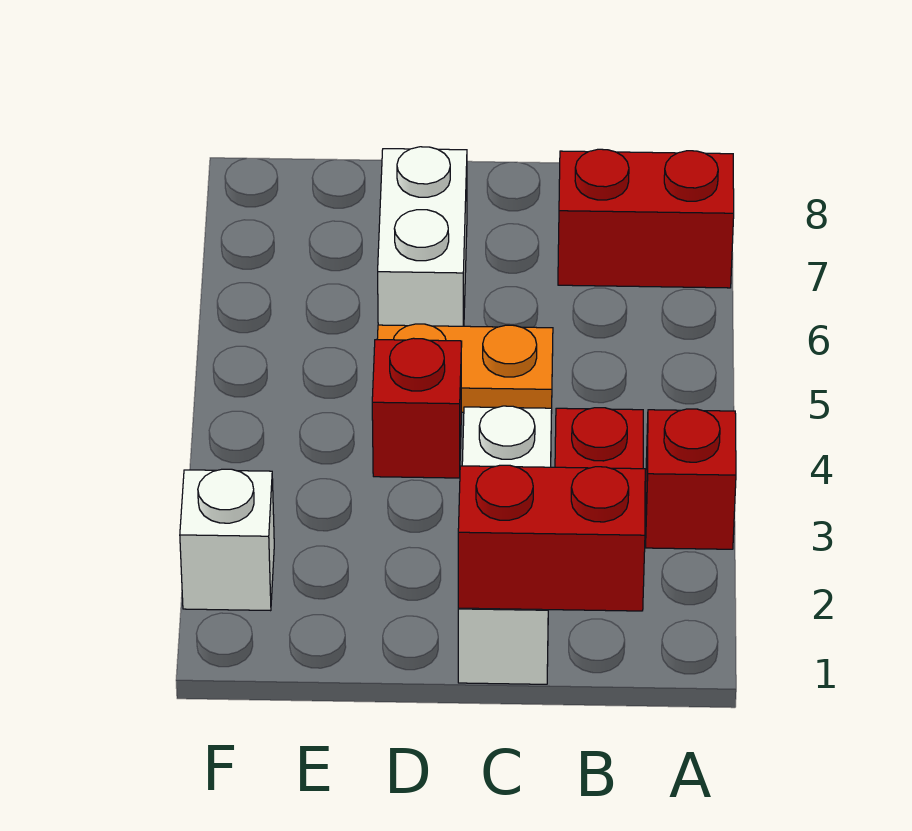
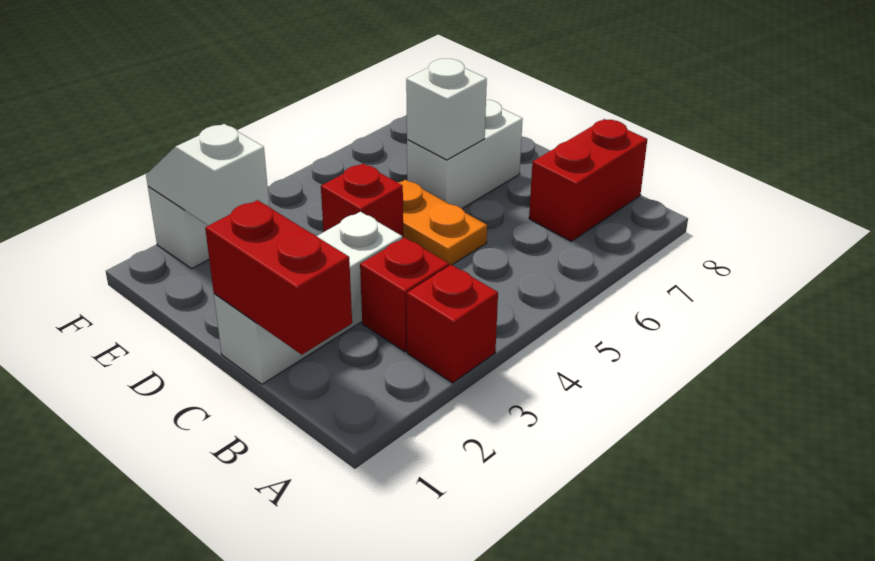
red 1x2 brick [558,149,734,288] -> red 1x2 brick turned to [529,119,647,241]
none -> white 1x1 brick [406,59,487,160]
none -> white 1x2 slope [146,124,269,226]

